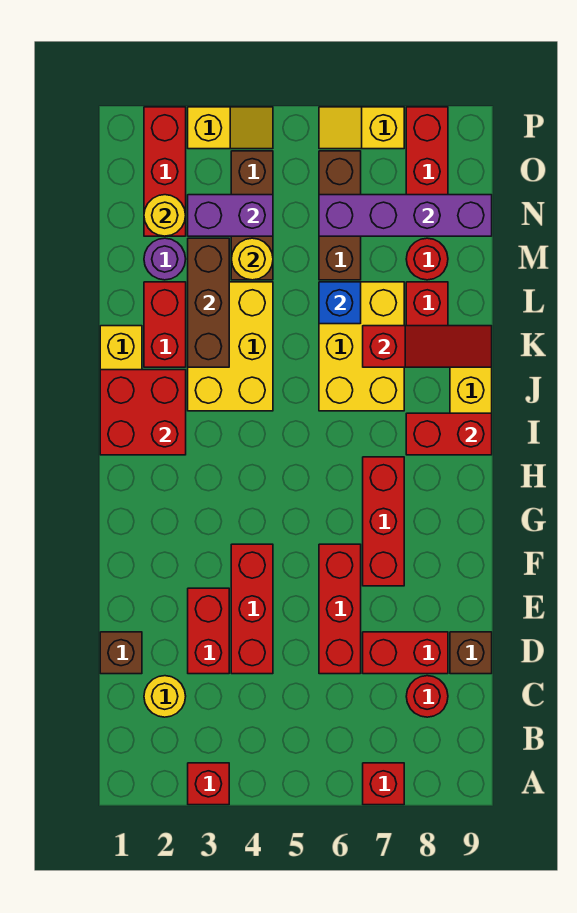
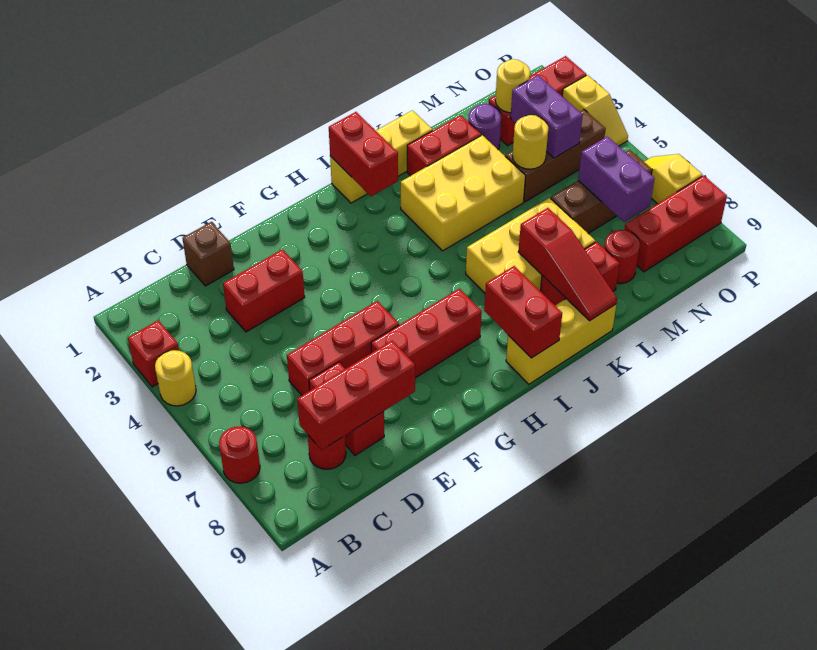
red 1x1 brick [363,763,404,805] -> red 1x1 round brick [219,426,260,483]
yellow 1x1 round brick [144,676,186,717] -> yellow 1x1 round brick moved to [155,350,196,406]
red 1x3 brick [231,544,273,674] -> red 1x3 brick moved to [297,340,415,450]
brown 1x1 brick [450,632,492,674] -> none
red 2x2 brick [100,370,186,455] -> red 1x2 brick [329,112,398,196]
brown 1x3 brick [188,238,229,367] -> none
blue 1x1 brick [319,282,361,324] -> none
purple 1x4 brick [319,195,492,236] -> purple 1x2 brick [578,136,655,222]

